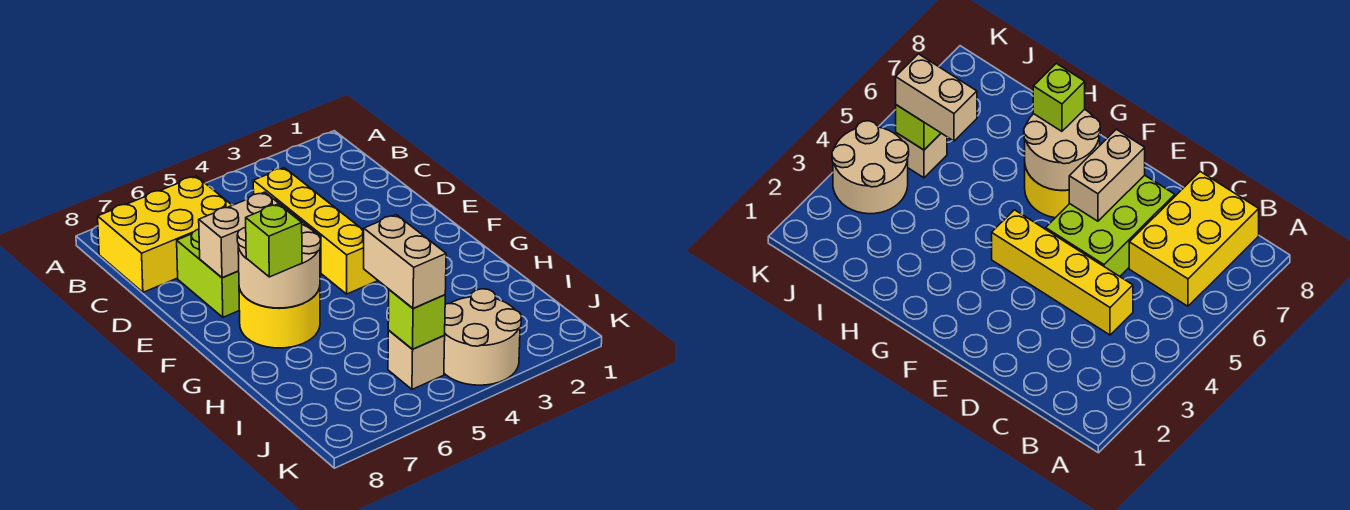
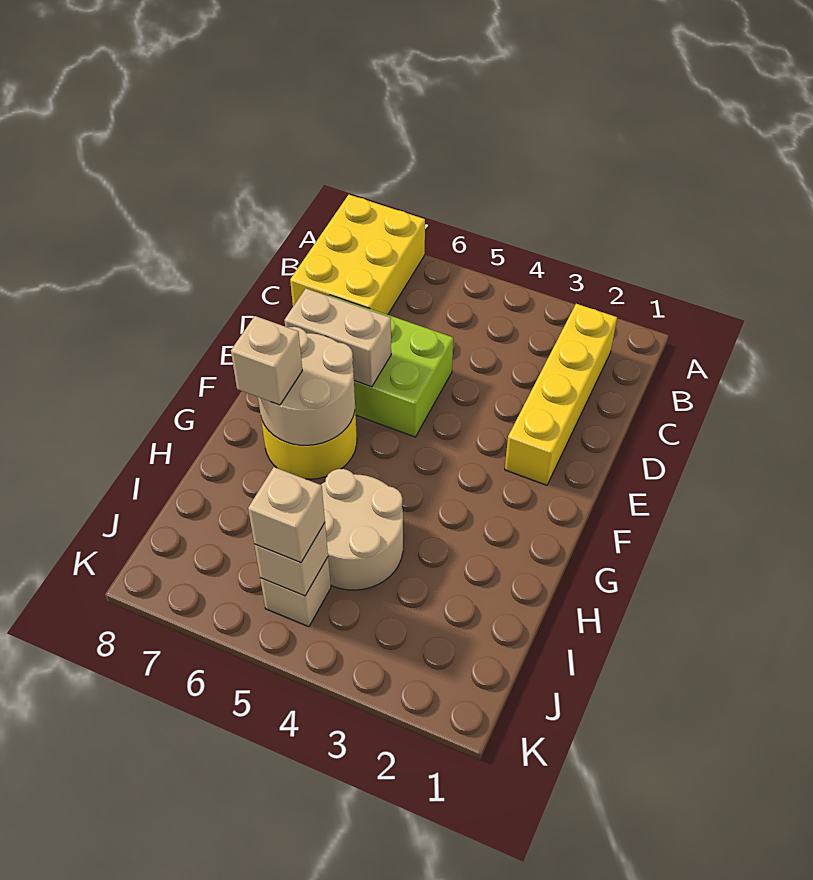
yellow 2x3 brick [98,176,232,292] -> yellow 2x3 brick turned to [290,195,425,315]
yellow 1x4 brick [253,168,378,294] -> yellow 1x4 brick moved to [505,304,617,485]
lime 1x1 brick [246,204,302,277] -> tan 1x1 brick [231,316,302,405]
tan 1x2 brick [364,215,446,309] -> tan 1x1 brick [248,467,325,563]
tan 2x2 round brick [444,289,522,385] -> tan 2x2 round brick moved to [321,469,403,590]
lime 1x1 brick [388,290,445,349] -> tan 1x1 brick [254,523,328,596]

